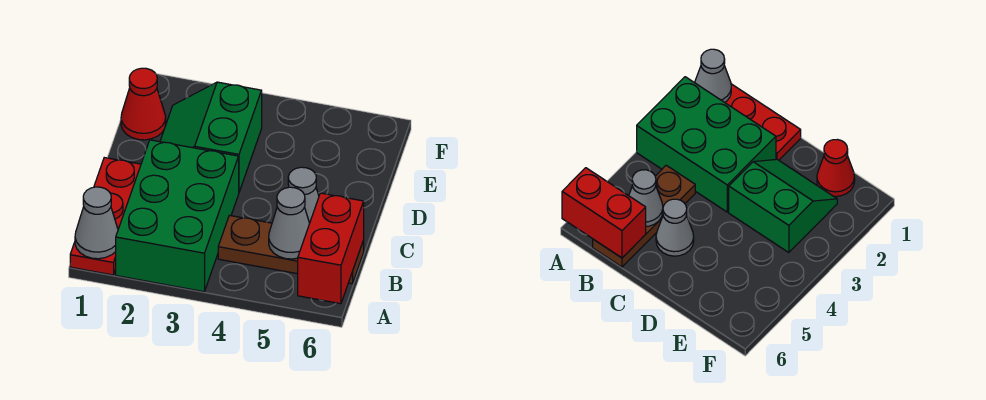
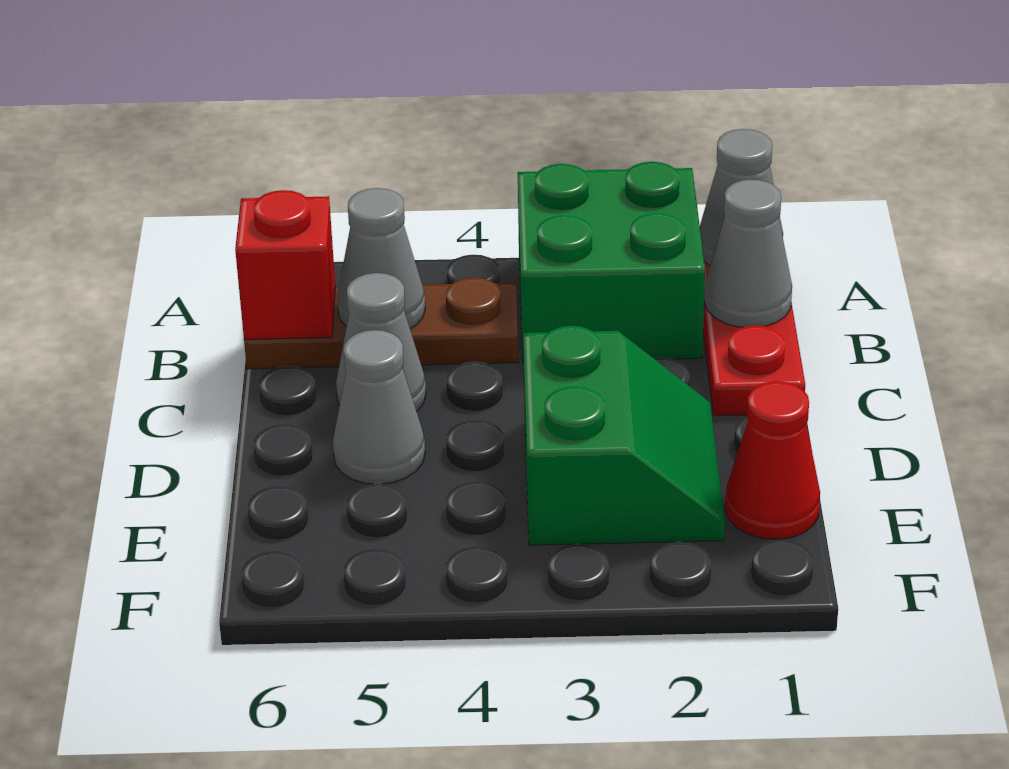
green 2x3 brick [116,140,239,292] -> green 2x2 brick [518,162,705,363]
red 1x2 brick [298,193,364,304] -> red 1x1 brick [235,190,335,339]
none -> grey 1x1 cone [704,179,792,327]
none -> grey 1x1 cone [333,330,425,484]

